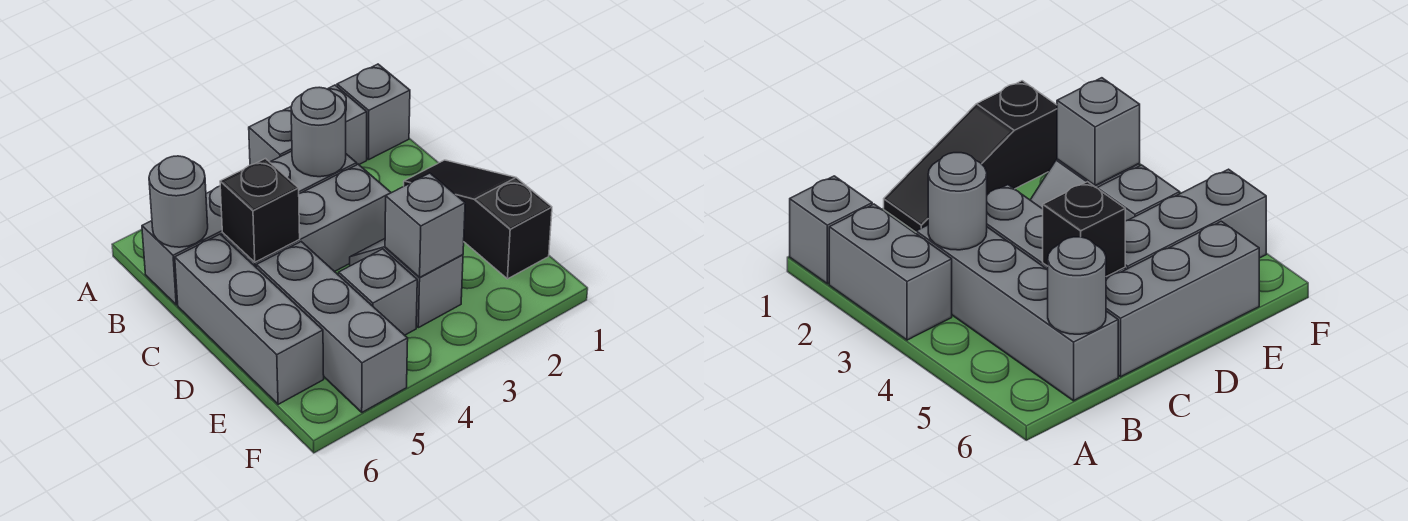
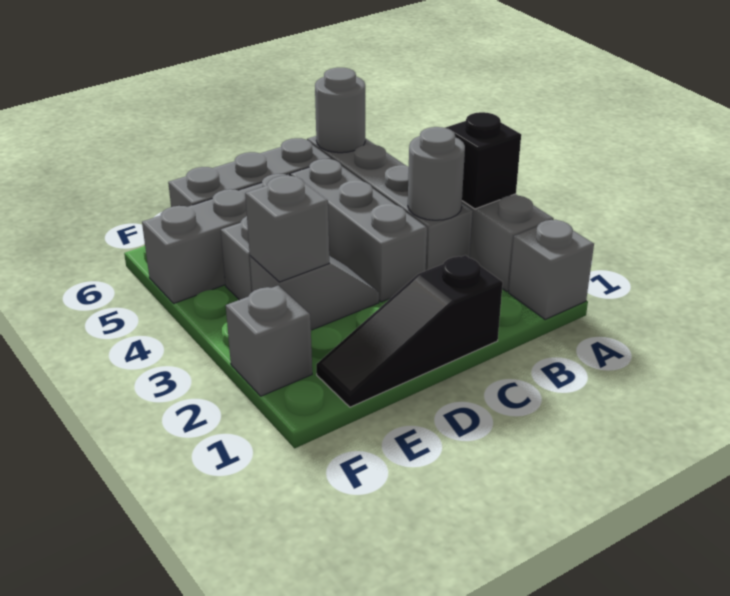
black 1x3 slope [404,160,552,279] -> black 1x3 slope turned to [316,255,503,407]
black 1x1 brick [220,159,300,262] -> black 1x1 brick moved to [445,112,521,209]
none -> grey 1x1 brick [226,285,312,396]

